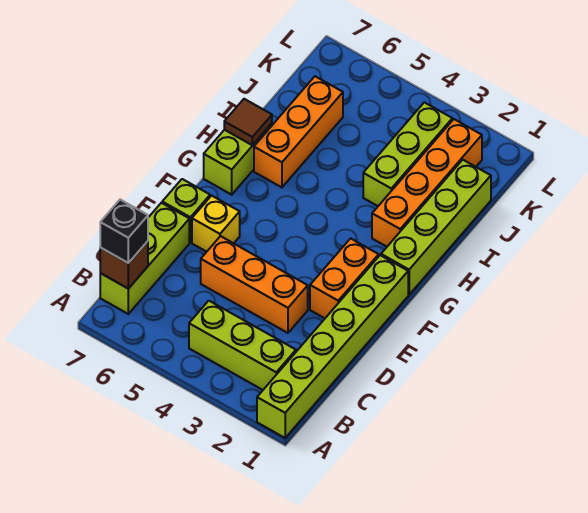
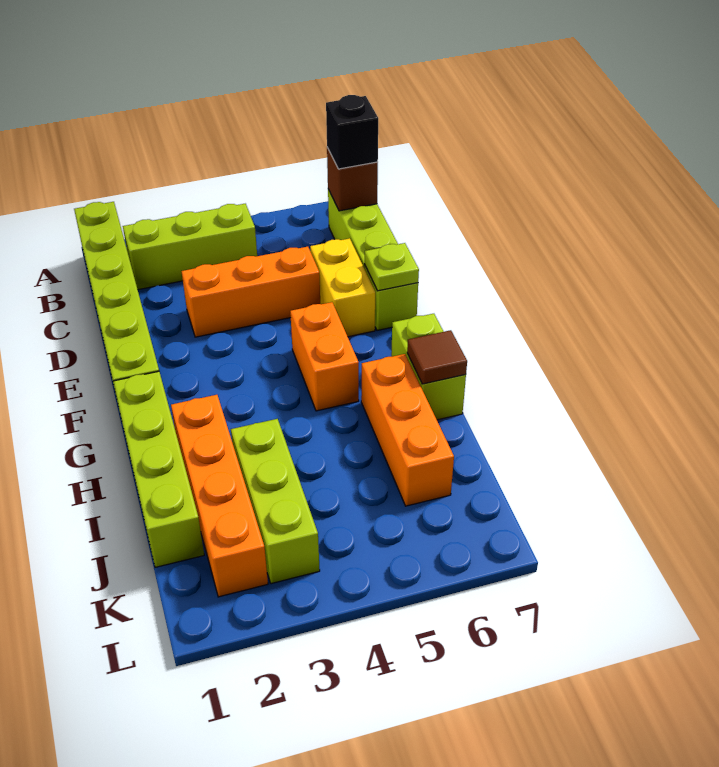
orange 1x2 brick [310,238,379,318] -> orange 1x2 brick moved to [290,302,359,411]
yellow 1x1 brick [192,196,240,252] -> yellow 1x2 brick [310,238,375,337]
none -> lime 1x1 plate [365,243,419,291]

